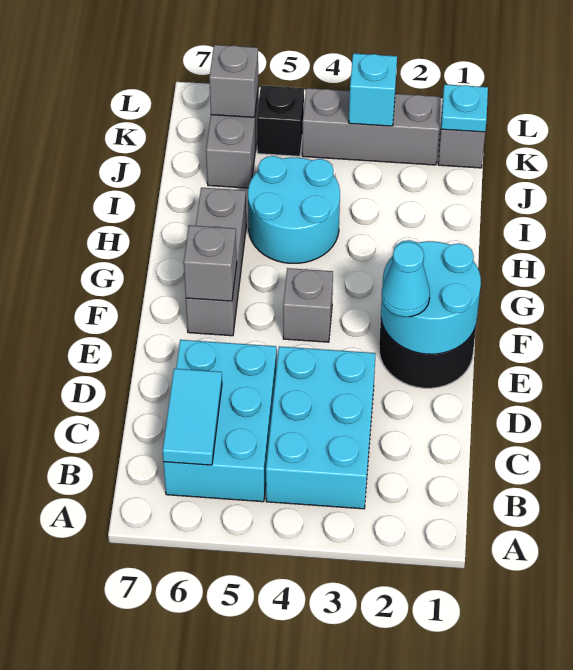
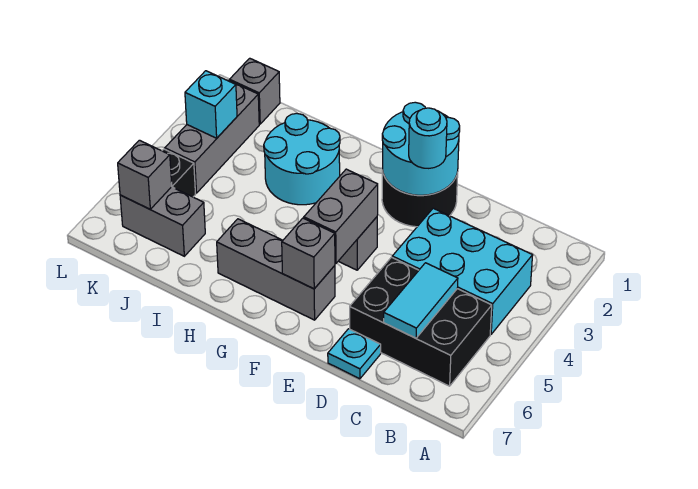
cyan 2x3 brick [163,340,277,502] -> black 2x3 brick [350,257,492,386]
cyan 1x2 tile [163,369,222,465] -> cyan 1x2 tile turned to [384,263,458,338]
cyan 1x1 cone [382,242,430,317] -> cyan 1x1 round brick [409,108,447,168]
none -> grey 1x2 brick [304,169,378,264]
cyan 2x2 round brick [248,156,340,263] -> cyan 2x2 round brick moved to [264,114,340,205]
cyan 1x1 plate [441,84,488,132] -> cyan 1x1 plate moved to [328,329,381,379]

